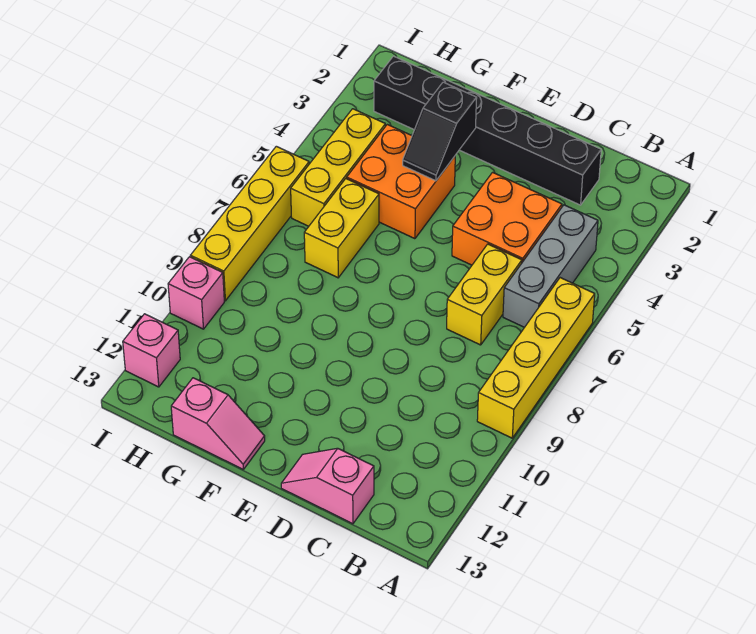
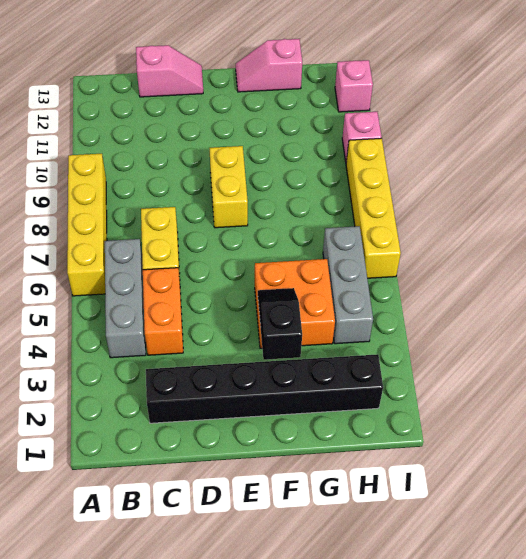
orange 2x2 brick [452,172,562,265] -> orange 1x2 brick [143,268,183,355]
yellow 1x2 brick [304,179,379,278] -> yellow 1x2 brick moved to [209,146,248,228]
yellow 1x3 brick [291,109,385,226] -> grey 1x3 brick [323,226,373,344]

